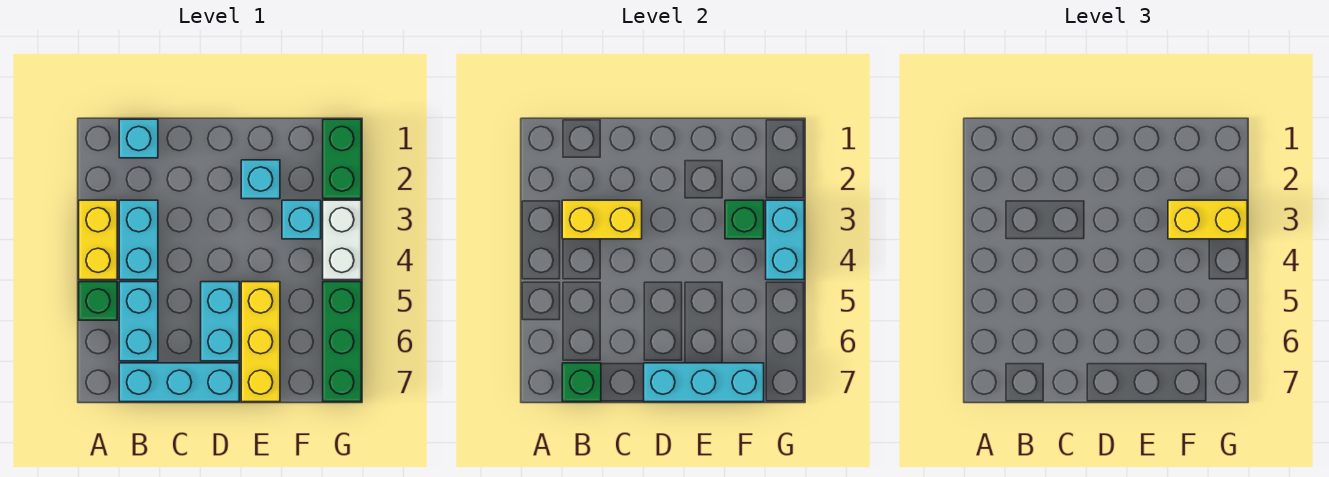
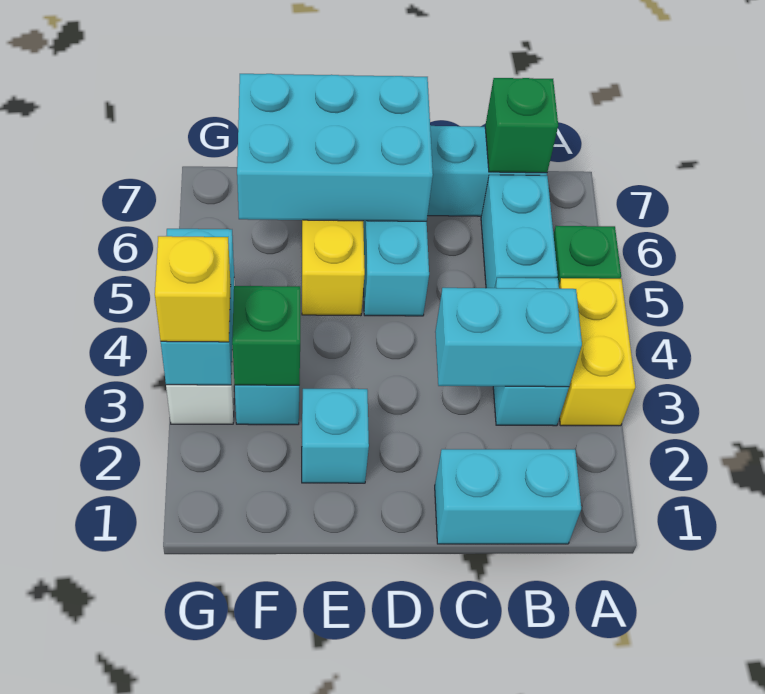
cyan 1x1 brick [119,119,158,158] -> cyan 1x2 brick [435,449,581,544]
yellow 1x2 brick [562,200,642,239] -> cyan 1x2 brick [435,288,582,387]
cyan 1x3 brick [644,363,764,402] -> cyan 2x3 brick [237,74,433,221]
yellow 1x2 brick [1168,200,1247,239] -> yellow 1x1 brick [155,236,231,342]
green 1x2 brick [323,119,361,199] -> none
green 1x3 brick [323,282,361,402] -> none

